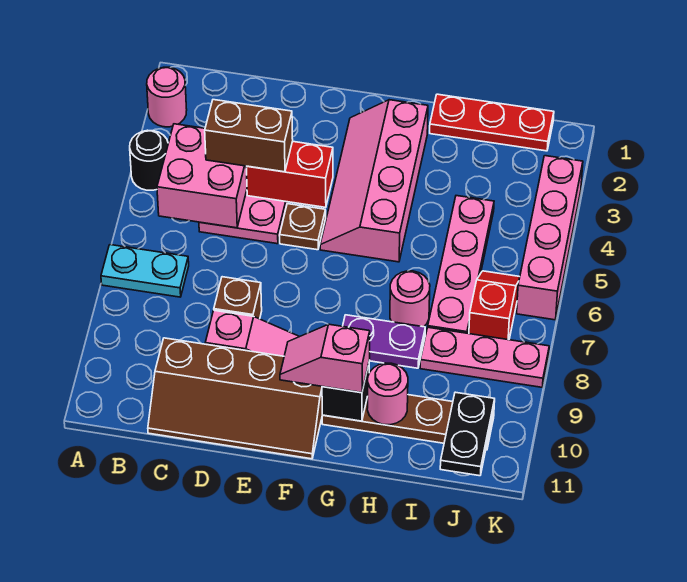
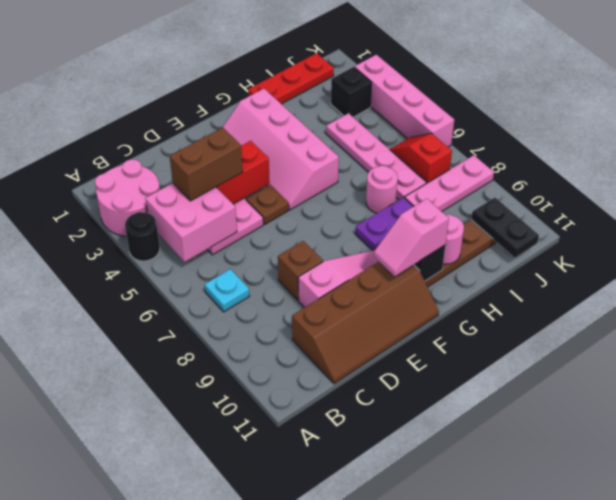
pink 1x1 round brick [147,67,187,127] -> pink 2x2 round brick [95,159,160,236]
cyan 1x2 plate [101,245,189,297] -> cyan 1x1 plate [205,269,250,312]
none -> black 1x1 brick [331,67,372,117]

